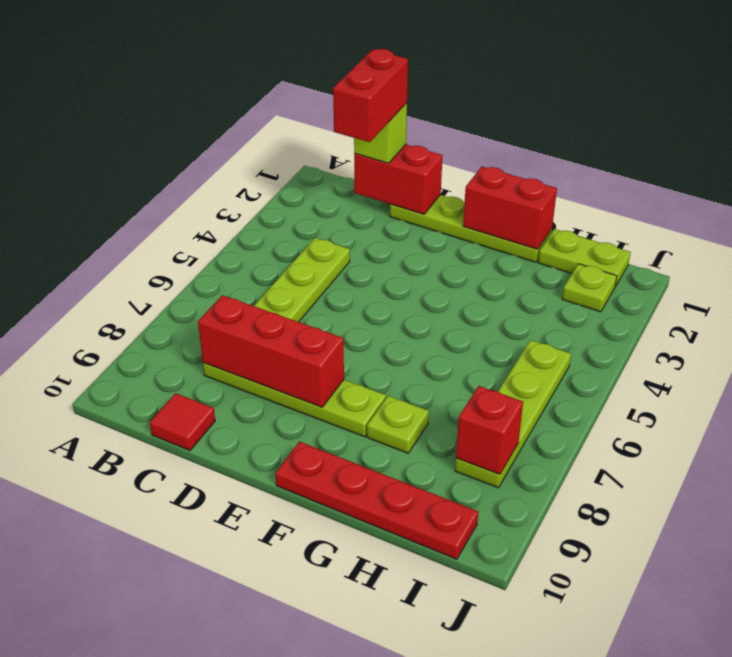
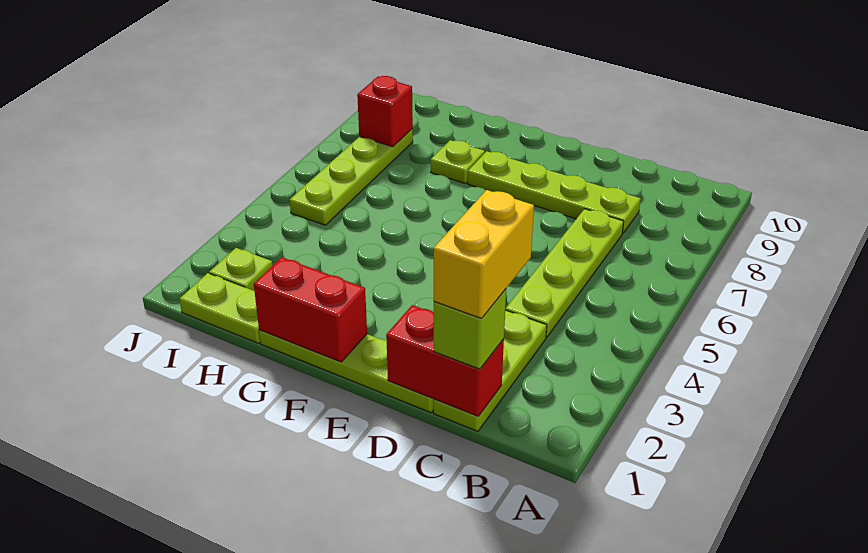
none -> lime 1x3 plate [434,310,547,431]
red 1x2 brick [333,49,408,142] -> yellow 1x2 brick [434,190,534,318]
red 1x3 brick [198,295,344,407] -> none
red 1x1 tile [150,393,215,450] -> none
red 1x4 plate [275,442,478,559] -> none

